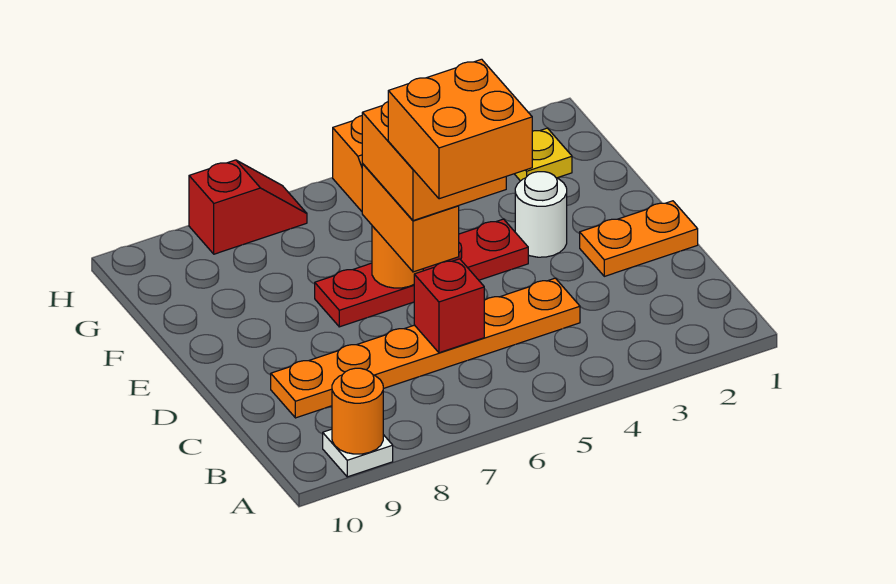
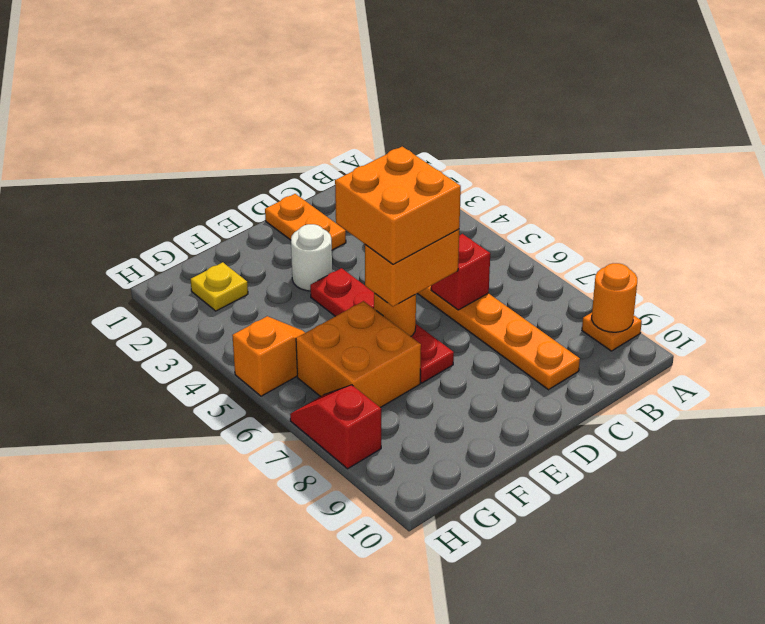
white 1x1 plate [323,429,393,477] -> orange 1x1 plate [582,313,642,351]
orange 2x2 brick [388,59,532,199] -> orange 2x2 brick moved to [296,301,421,408]

